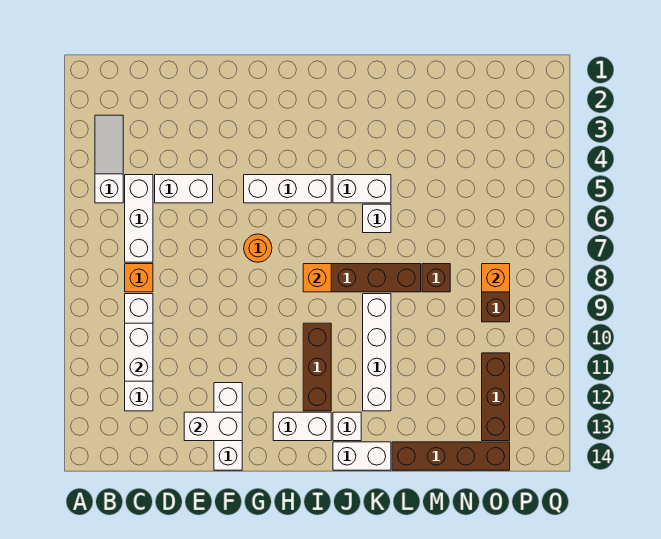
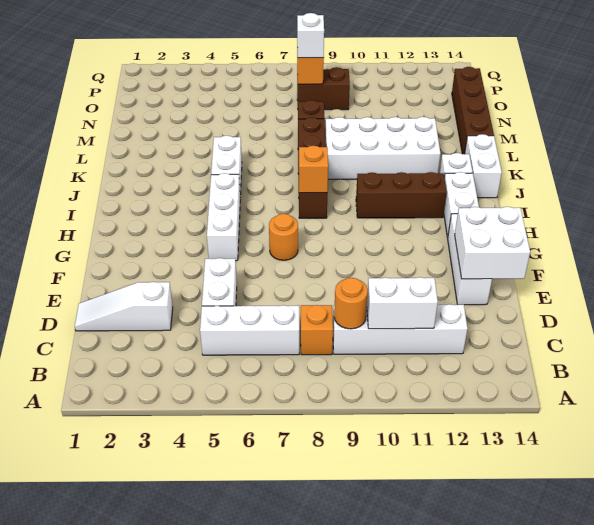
white 1x3 slope [95,115,123,203] -> white 1x3 slope moved to [75,282,173,331]
none -> orange 1x1 round brick [334,278,368,329]
white 1x2 brick [184,412,242,441] -> white 2x2 brick [455,207,530,279]
white 1x3 brick [214,383,242,470] -> white 1x3 brick turned to [448,214,492,305]
white 1x1 brick [363,204,391,233] -> white 1x1 brick moved to [297,13,324,58]
white 1x4 brick [363,294,391,411] -> white 2x4 brick [325,117,441,179]
brown 1x3 brick [482,353,510,441] -> none

